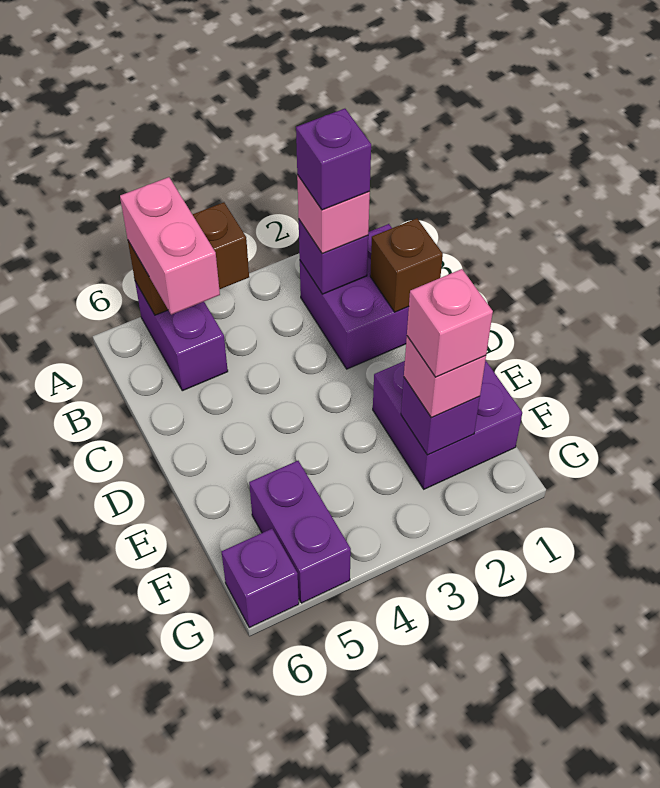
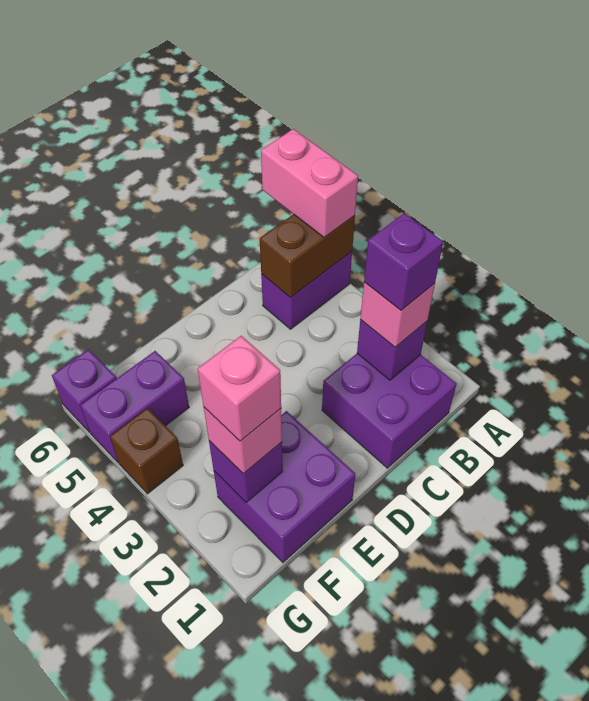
brown 1x2 brick [128,202,249,315] -> brown 1x2 brick turned to [260,214,355,298]
pink 1x2 brick [120,177,220,315] -> pink 1x2 brick turned to [261,129,358,237]
brown 1x1 brick [370,218,443,312] -> brown 1x1 brick moved to [110,408,183,494]

